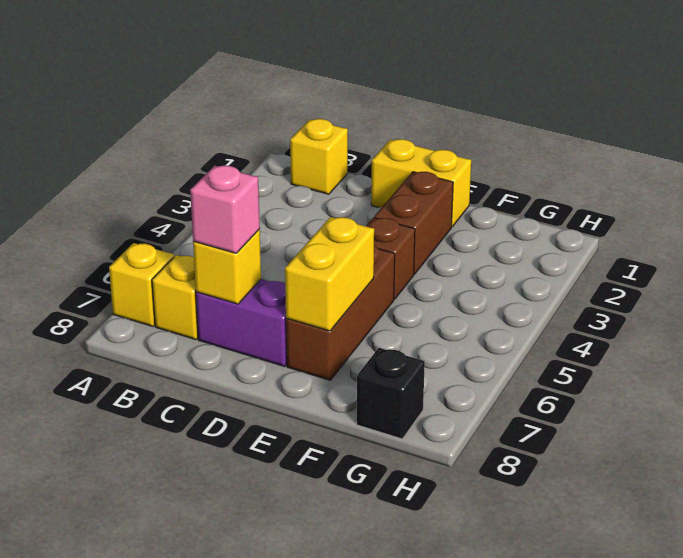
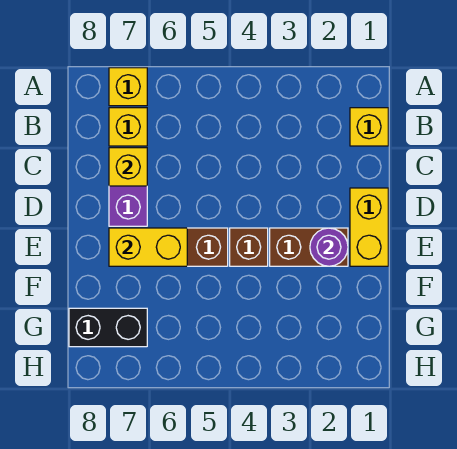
pink 1x1 brick [190,166,260,253] -> none
none -> purple 1x1 round brick [310,228,348,266]
black 1x1 brick [357,348,425,439] -> black 1x2 brick [69,308,147,347]

